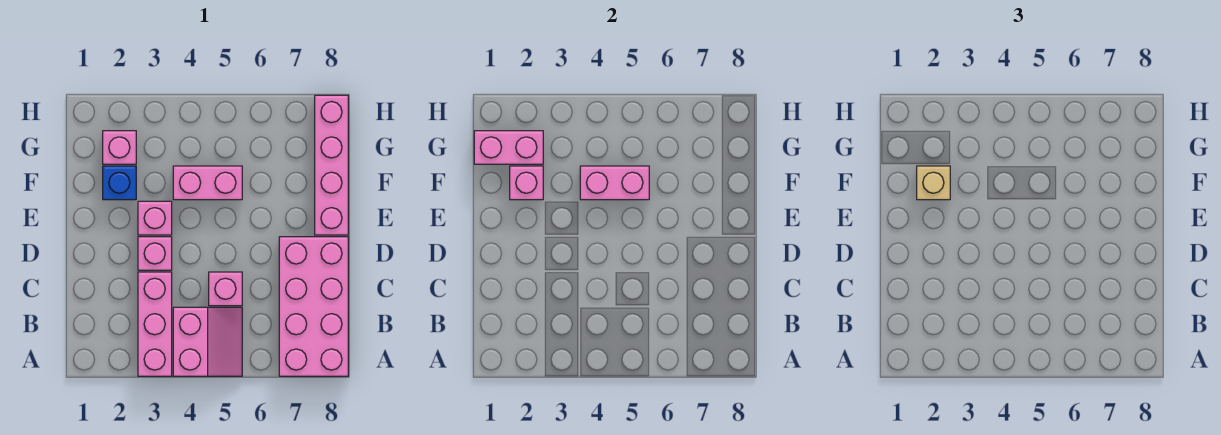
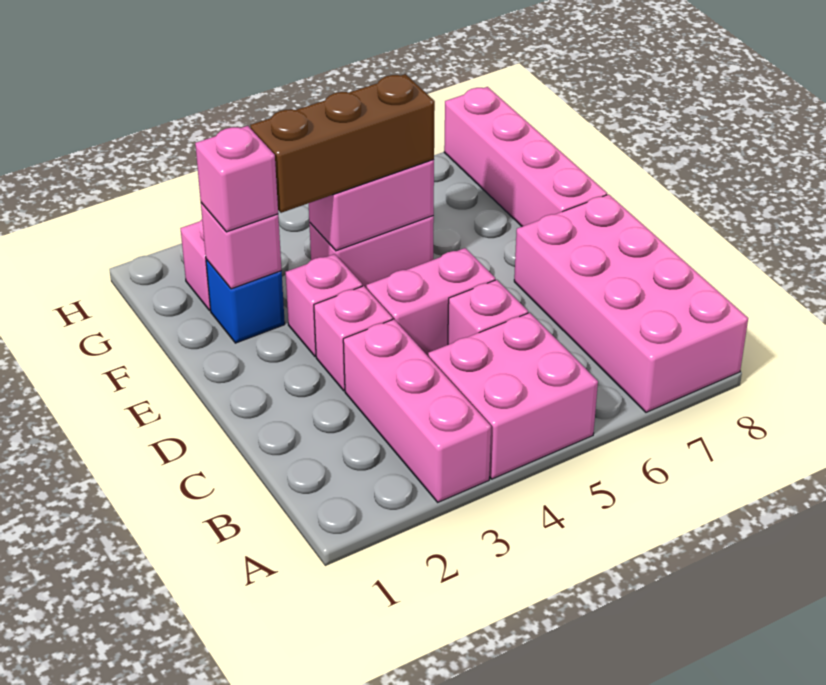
pink 2x2 slope [173,307,242,376] -> pink 2x2 brick [428,313,598,479]
tan 1x1 brick [917,166,950,200] -> pink 1x1 brick [195,126,278,232]
none -> brown 1x3 brick [250,74,435,213]
pink 1x2 brick [474,131,543,164] -> pink 1x2 brick moved to [366,248,495,356]

